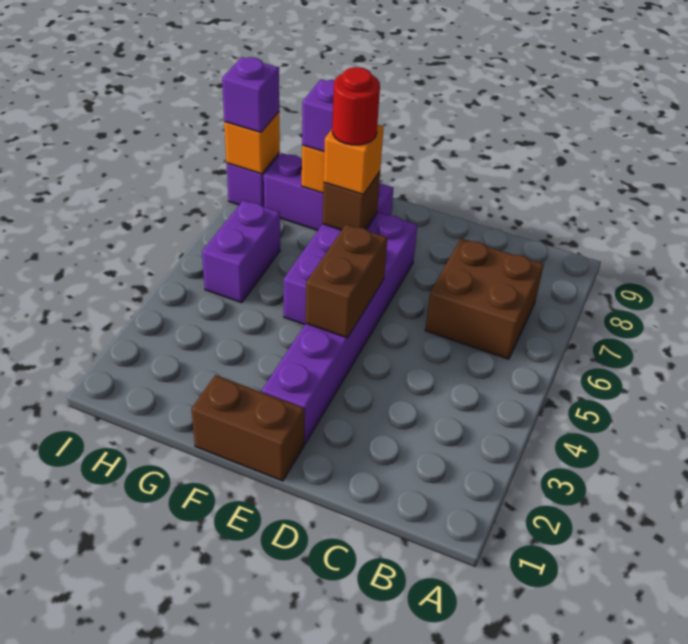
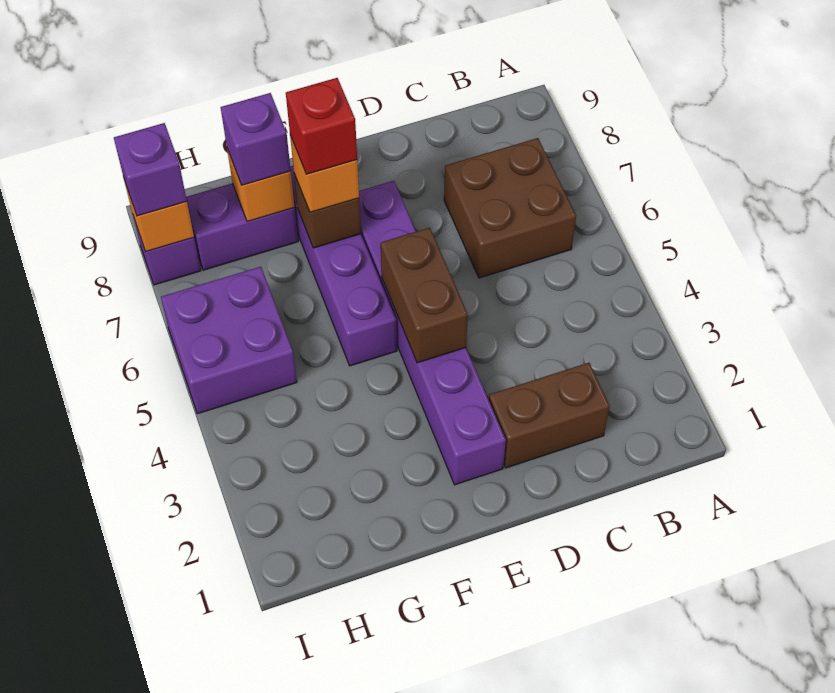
brown 1x2 brick [191,375,305,481] -> brown 1x2 brick moved to [489,363,610,468]
red 1x1 round brick [332,67,380,145] -> red 1x1 brick [286,78,357,174]
purple 1x2 brick [202,200,280,303] -> purple 2x2 brick [161,267,297,414]

